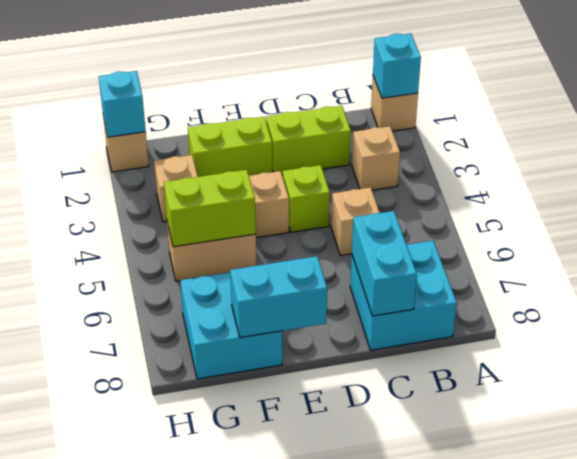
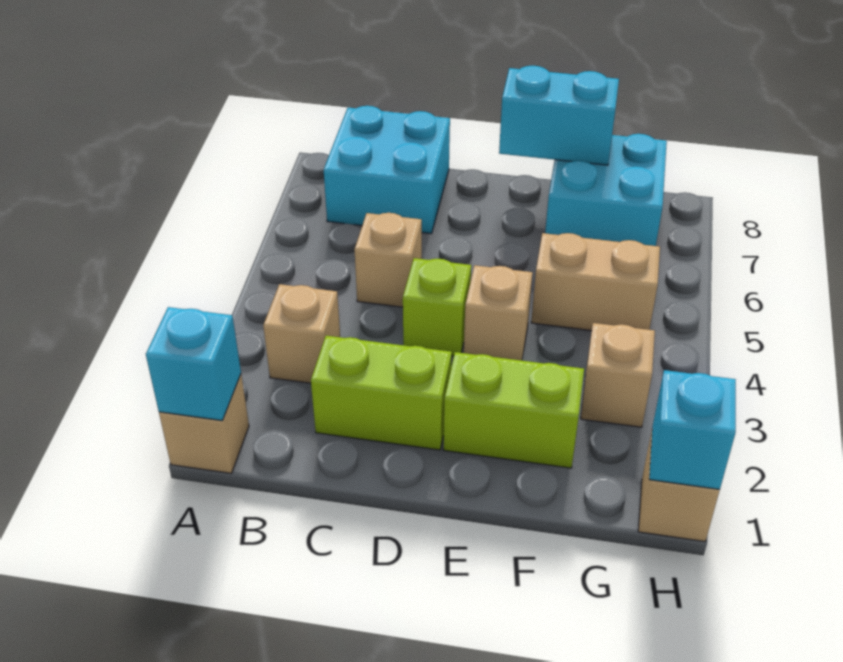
cyan 1x2 brick [352,211,417,316] -> none
lime 1x2 brick [164,170,256,247] -> none

